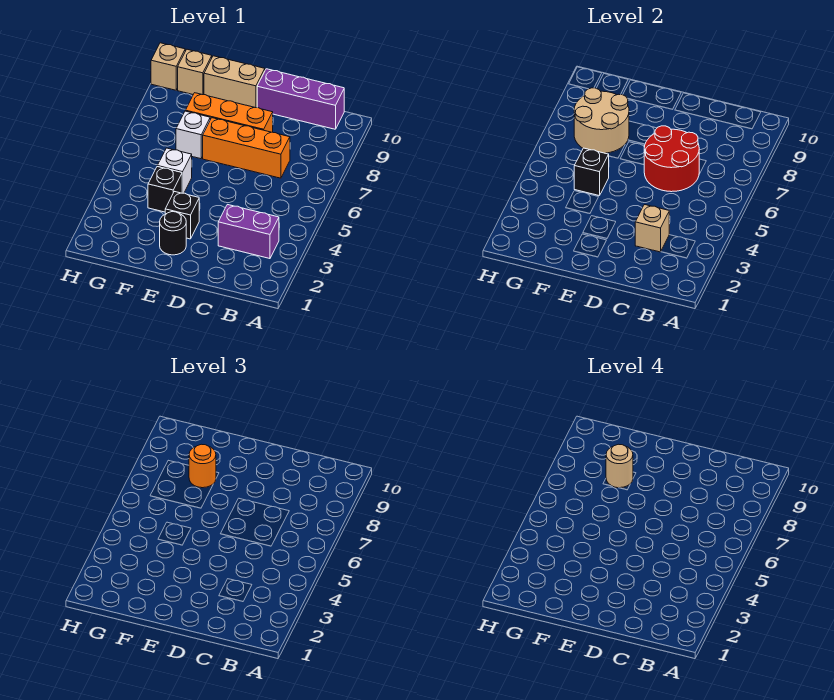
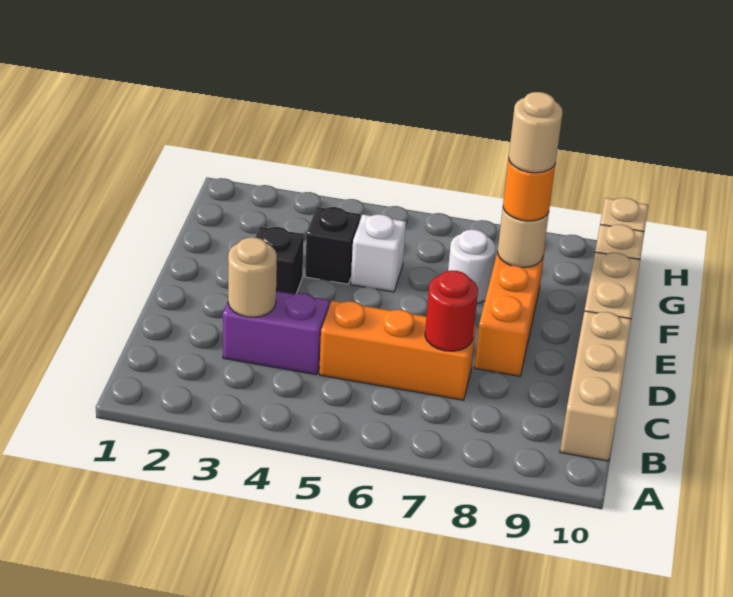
purple 1x2 brick [218,205,279,259] -> purple 1x2 brick turned to [223,291,329,375]
purple 1x3 brick [257,69,344,129] -> tan 1x3 brick [560,311,631,461]
tan 1x1 brick [635,205,669,252] -> tan 1x1 round brick [228,237,277,317]
red 2x2 round brick [644,126,699,192] -> red 1x1 round brick [425,270,478,351]
orange 1x3 brick [203,118,290,178] -> orange 1x3 brick turned to [319,301,476,400]
black 1x1 round brick [160,212,186,255] -> none
black 1x1 brick [574,148,609,196] -> none
white 1x1 brick [176,111,210,159] -> white 1x1 round brick [448,229,495,303]
tan 2x2 round brick [574,88,629,153] -> tan 1x1 round brick [498,209,549,267]

